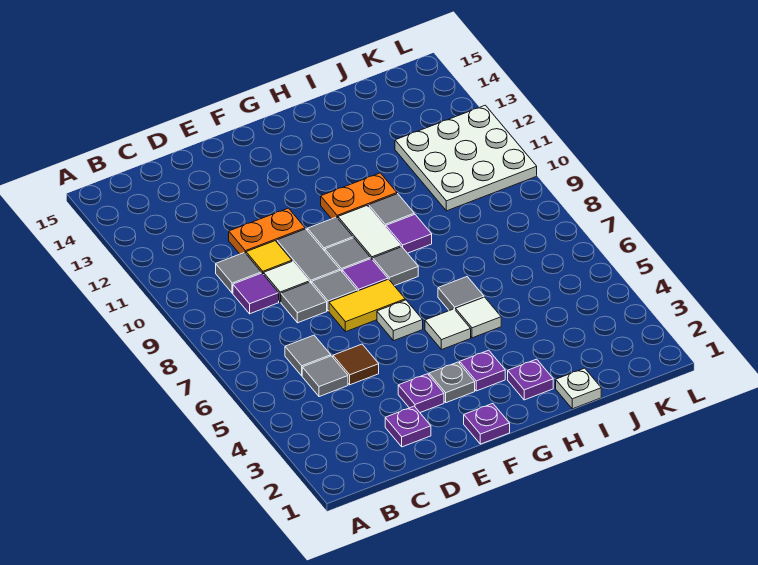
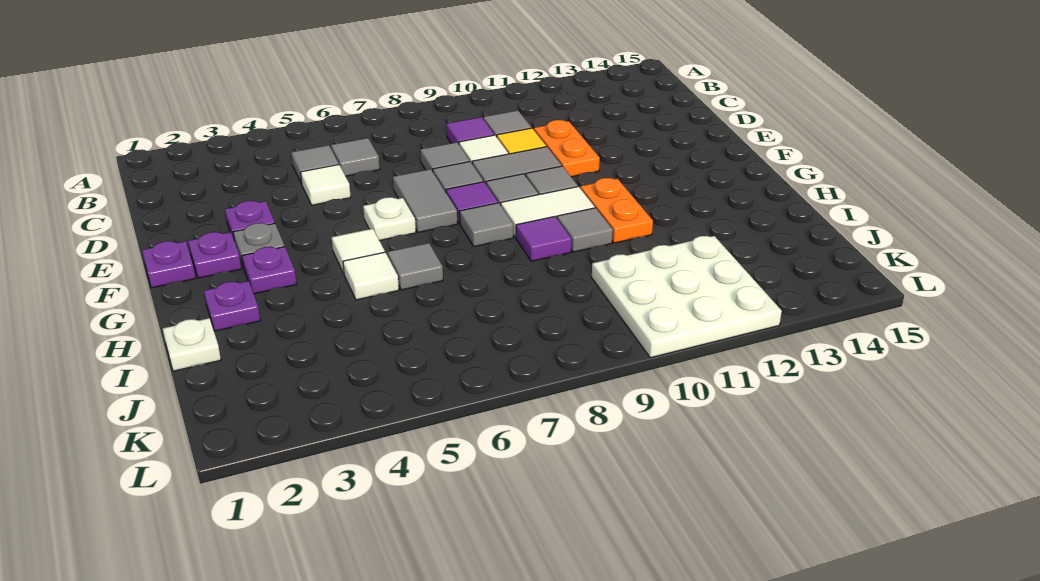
purple 1x1 plate [385,406,431,447] -> purple 1x1 plate moved to [188,232,241,278]
brown 1x1 tile [333,344,379,385] -> white 1x1 tile [301,165,351,205]
yellow 1x2 tile [329,279,405,332] -> grey 1x2 tile [393,169,457,232]

